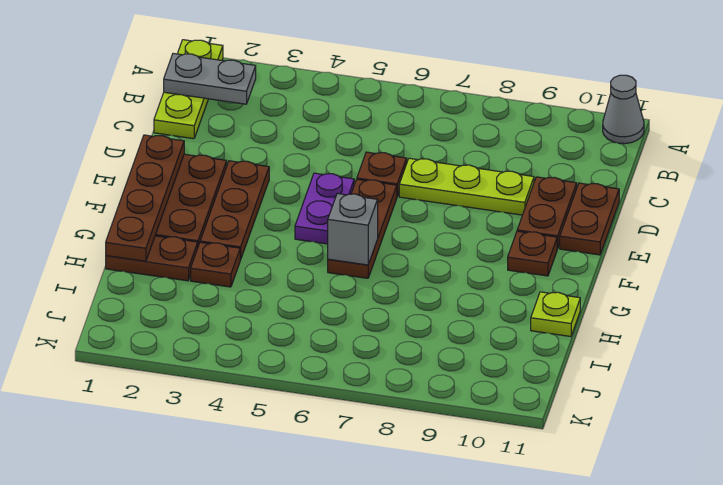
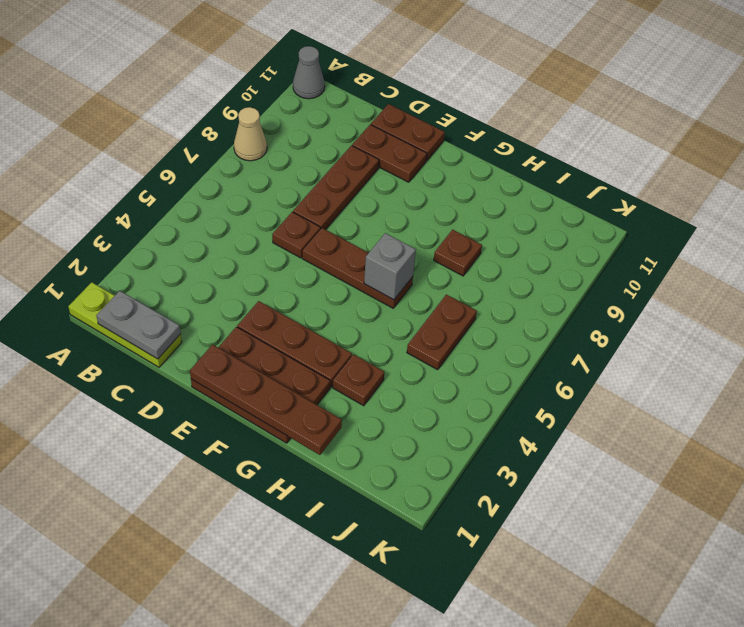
none -> tan 1x1 cone [234,107,267,161]
grey 1x2 plate [164,53,256,104] -> grey 1x2 plate turned to [96,291,181,359]
lime 1x3 plate [399,158,534,215] -> brown 1x3 plate [293,146,379,230]
purple 1x2 plate [295,173,354,244] -> none
brown 1x1 plate [508,231,558,276] -> brown 1x1 plate moved to [434,230,482,276]
brown 1x2 plate [106,236,198,281] -> brown 1x2 plate moved to [407,294,477,370]
lime 1x1 plate [531,292,580,337] -> none

